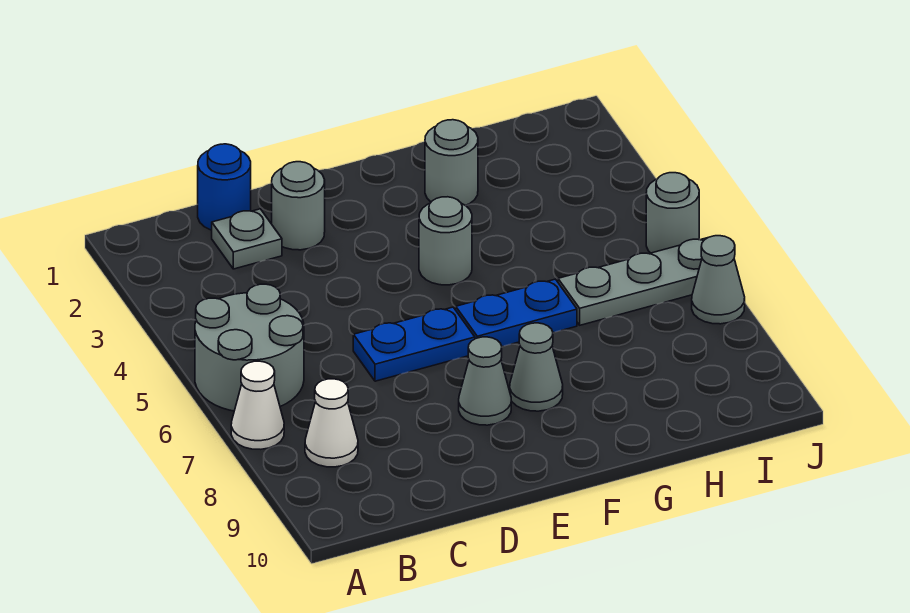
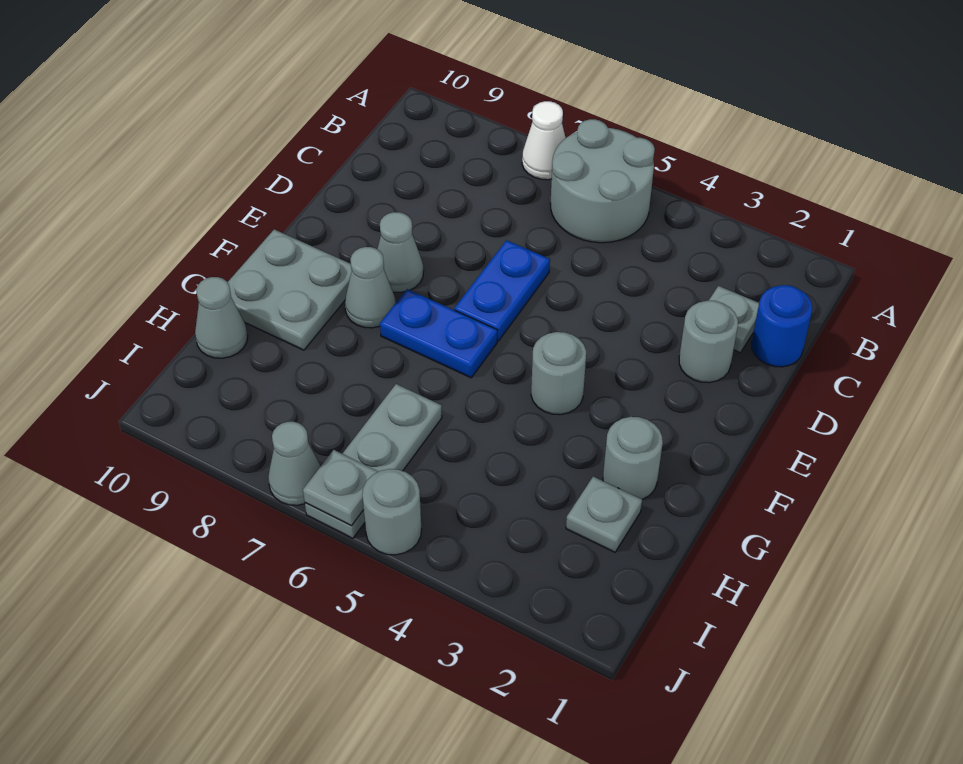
white 1x1 cone [305,379,358,467] -> none
blue 1x2 plate [456,279,577,347] -> blue 1x2 plate turned to [380,289,498,378]
none -> grey 2x2 plate [228,229,352,350]
none -> grey 1x1 plate [566,477,642,552]
none -> grey 1x1 cone [195,277,248,358]
none -> grey 1x1 plate [303,450,378,526]

